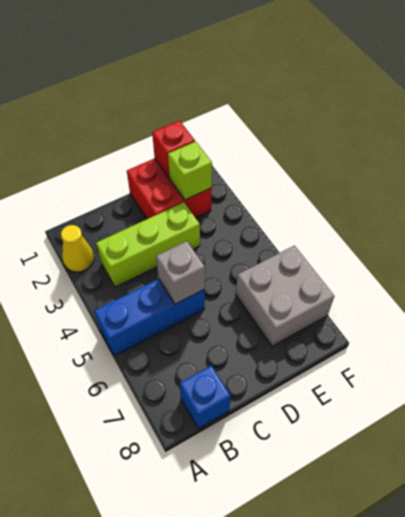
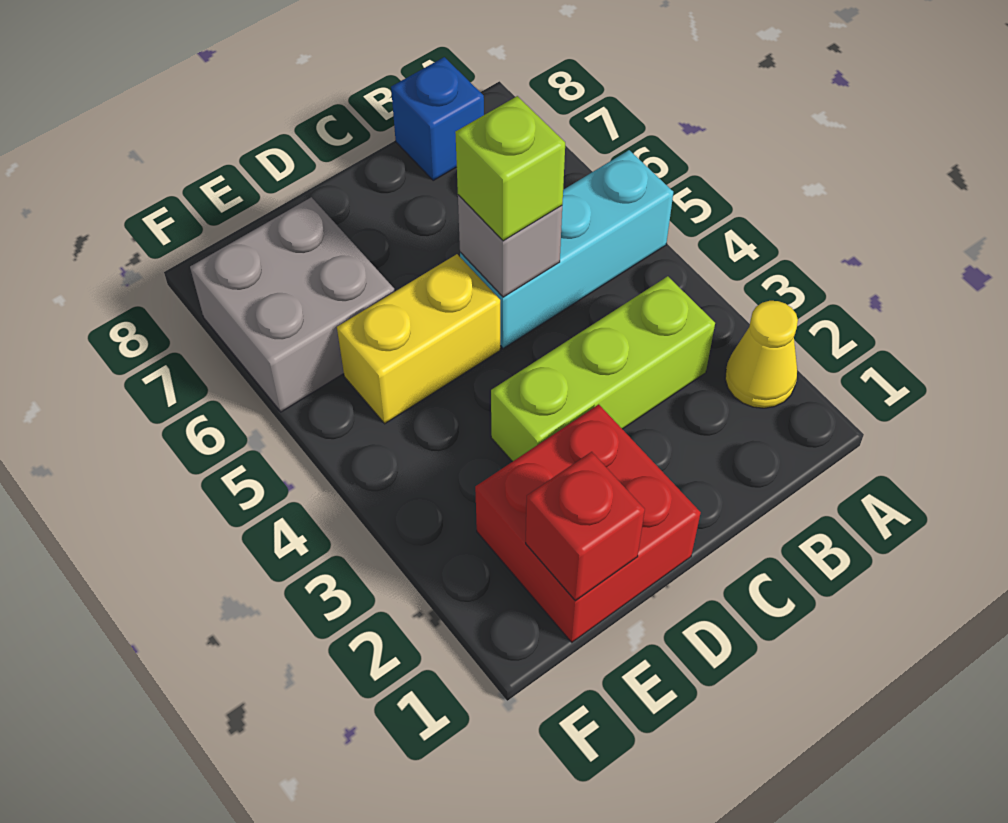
blue 1x3 brick [94,279,205,356] -> cyan 1x3 brick [460,150,673,348]
none -> yellow 1x2 brick [337,254,500,424]
lime 1x1 brick [168,142,212,200] -> lime 1x1 brick moved to [455,96,565,241]

